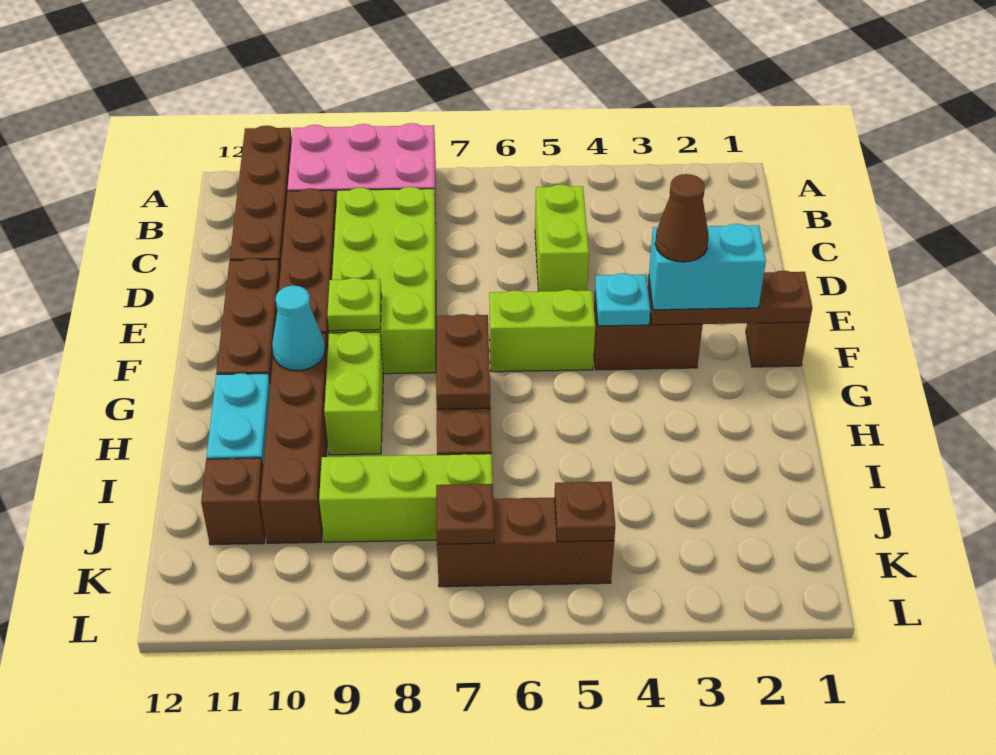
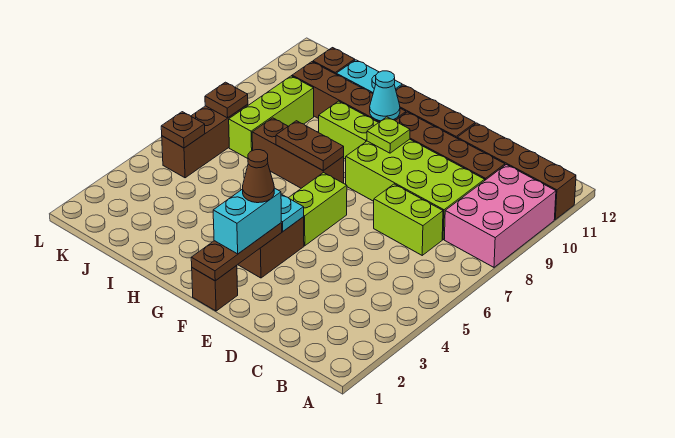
lime 1x2 brick [535,184,589,291] -> lime 1x2 brick moved to [374,184,443,255]

